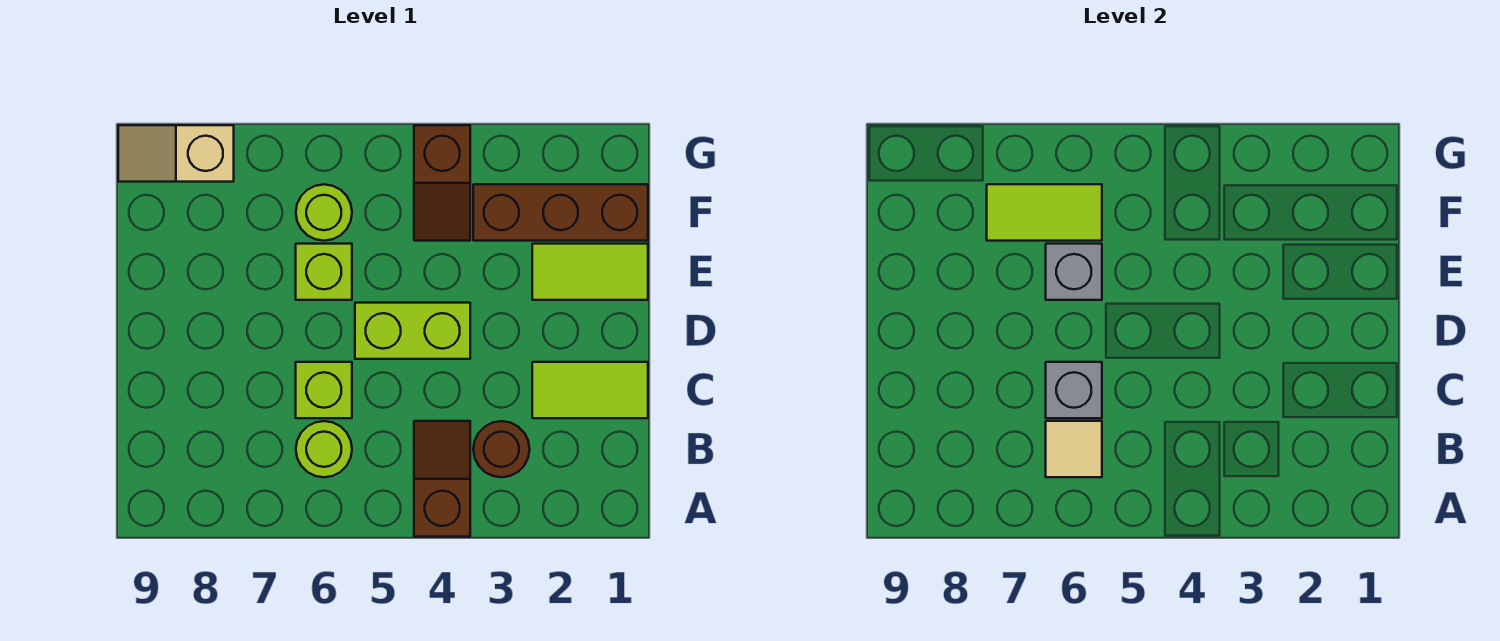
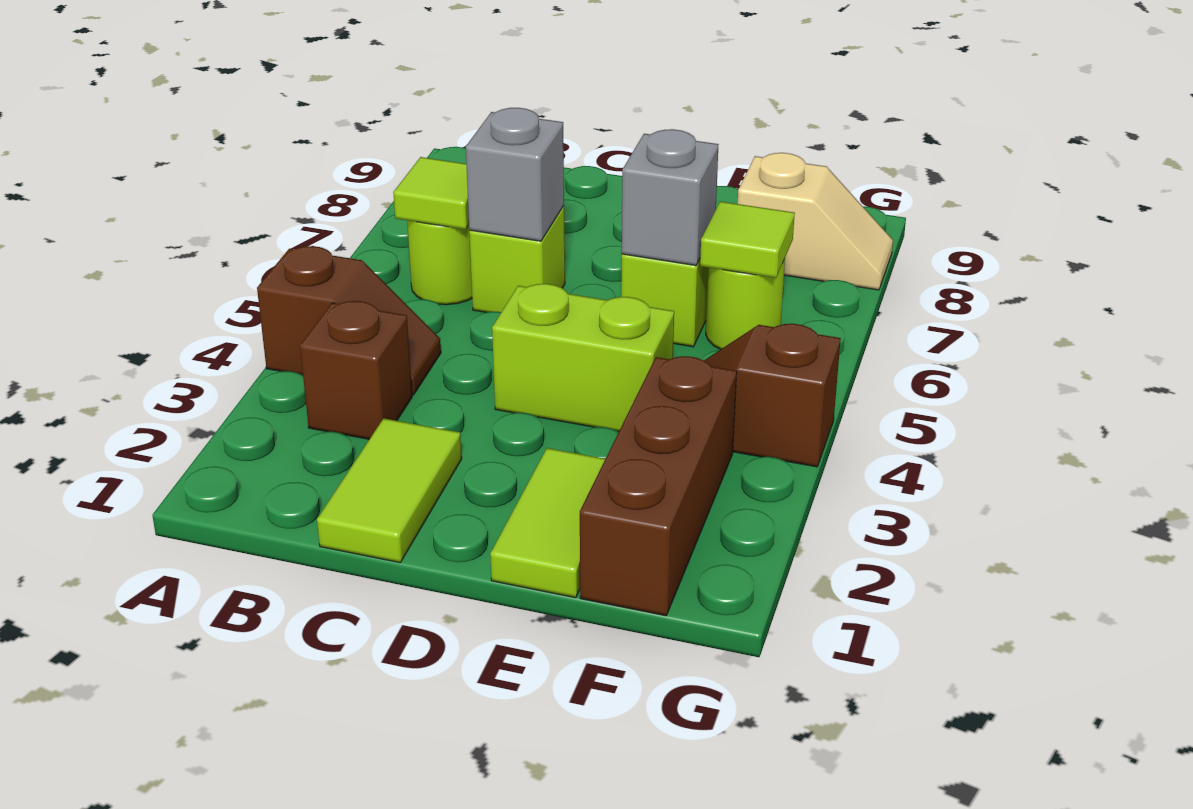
brown 1x1 round brick [473,421,530,477] -> brown 1x1 brick [300,301,412,439]
tan 1x1 tile [1046,421,1102,477] -> lime 1x1 tile [393,157,469,229]
lime 1x2 brick [355,303,470,359] -> lime 1x2 brick turned to [492,284,674,432]
lime 1x2 tile [987,184,1102,241] -> lime 1x1 tile [700,202,795,278]
tan 1x2 slope [118,125,234,182] -> tan 1x2 slope turned to [738,153,893,290]

